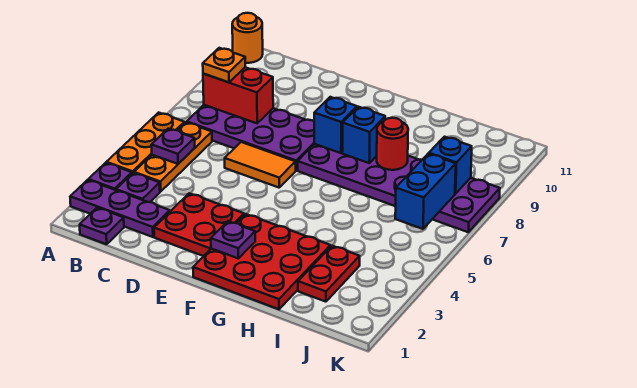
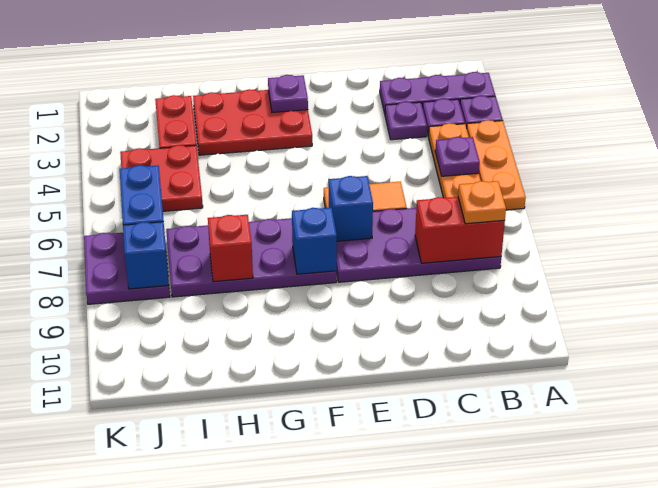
orange 1x1 round brick [232,13,263,63] -> none
purple 1x1 plate [80,208,124,244] -> purple 1x1 plate moved to [385,102,427,140]
red 2x2 plate [154,193,244,256] -> red 2x2 plate moved to [120,145,203,211]
red 3x3 plate [193,214,330,309] -> red 2x3 plate [193,89,312,155]
blue 1x1 brick [342,107,385,163] -> blue 1x1 brick moved to [329,176,373,241]
red 1x1 round brick [377,118,408,170] -> red 1x1 brick [208,215,253,282]

